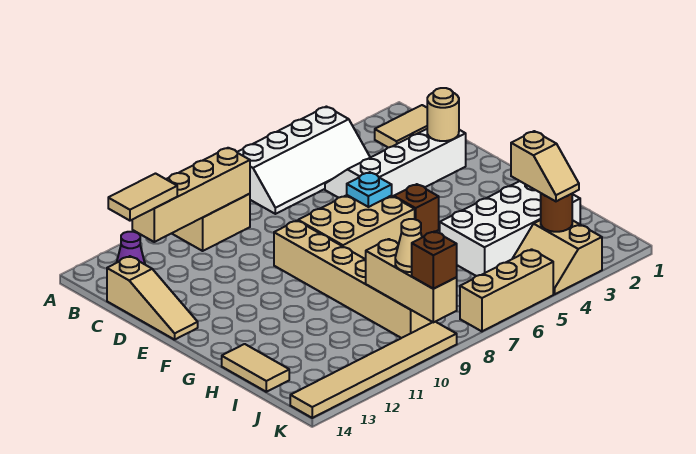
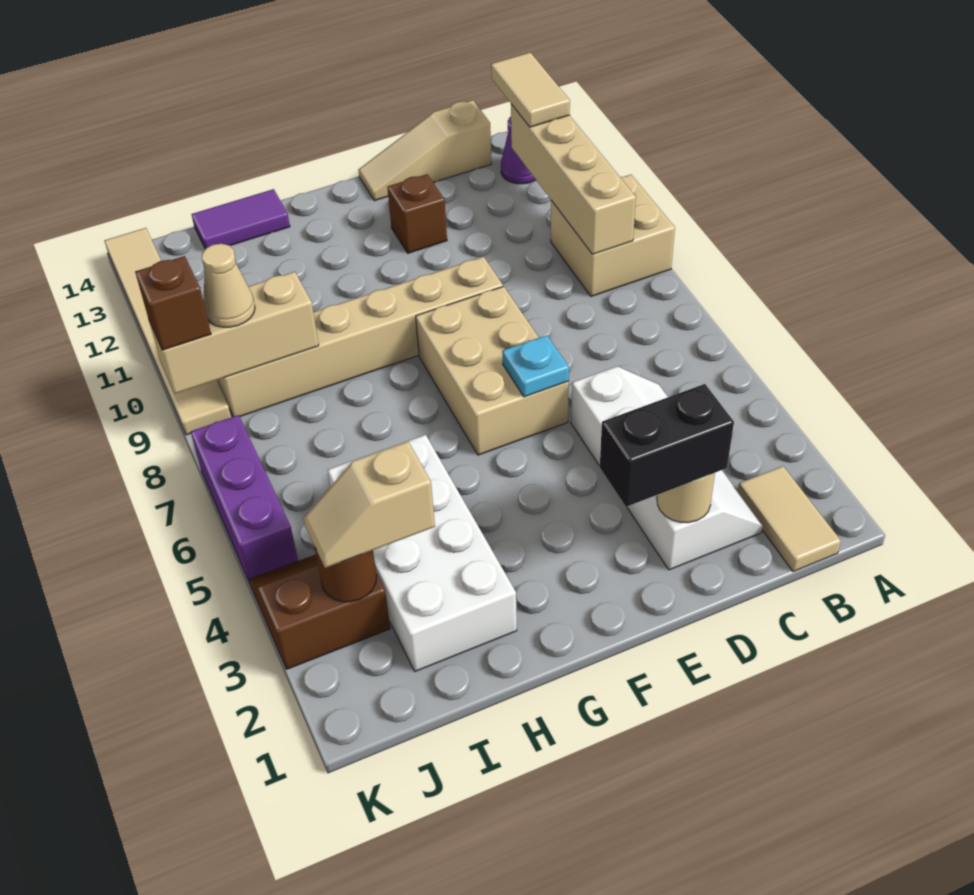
white 2x4 slope [237,107,370,214] -> none
none -> black 1x2 brick [600,384,734,507]
brown 1x1 brick [394,184,439,237] -> brown 1x1 brick moved to [387,174,447,253]
tan 1x2 tile [222,344,289,392] -> purple 1x2 tile [191,189,290,249]
tan 2x2 slope [512,220,602,294] -> brown 2x2 slope [249,555,390,669]
tan 1x3 brick [460,249,553,331] -> purple 1x3 brick [191,415,298,583]

